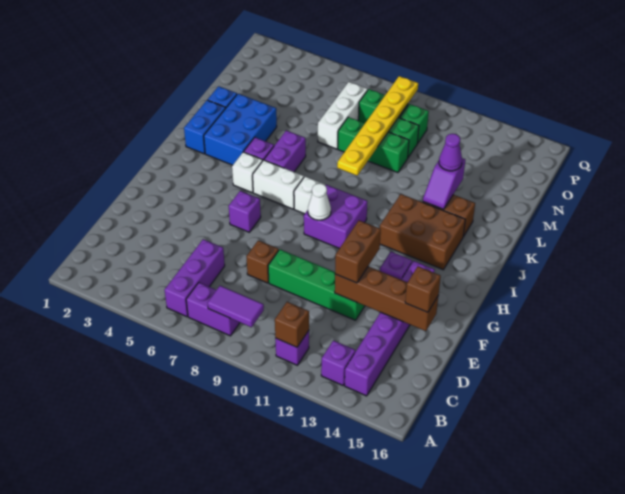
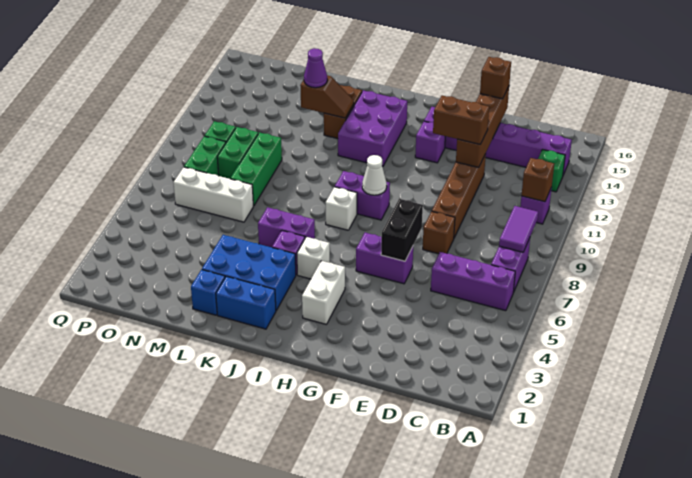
purple 1x1 brick [321,340,355,385] -> green 1x1 brick [538,150,565,192]
green 1x4 brick [268,249,365,320] -> brown 1x4 brick [432,154,486,238]
none -> black 1x2 brick [381,199,423,261]
purple 1x1 brick [229,191,261,232] -> purple 1x2 brick [356,233,413,284]
purple 2x2 brick [304,185,367,248] -> purple 1x2 brick [335,171,390,220]
white 1x2 brick [253,160,304,209] -> white 1x2 brick moved to [302,261,345,324]
brown 2x3 brick [380,194,465,270] -> purple 2x3 brick [338,90,407,167]
yellow 1x6 plate [337,76,418,176] -> none
purple 1x2 slope [423,158,465,209] -> brown 1x2 slope [300,75,354,118]

